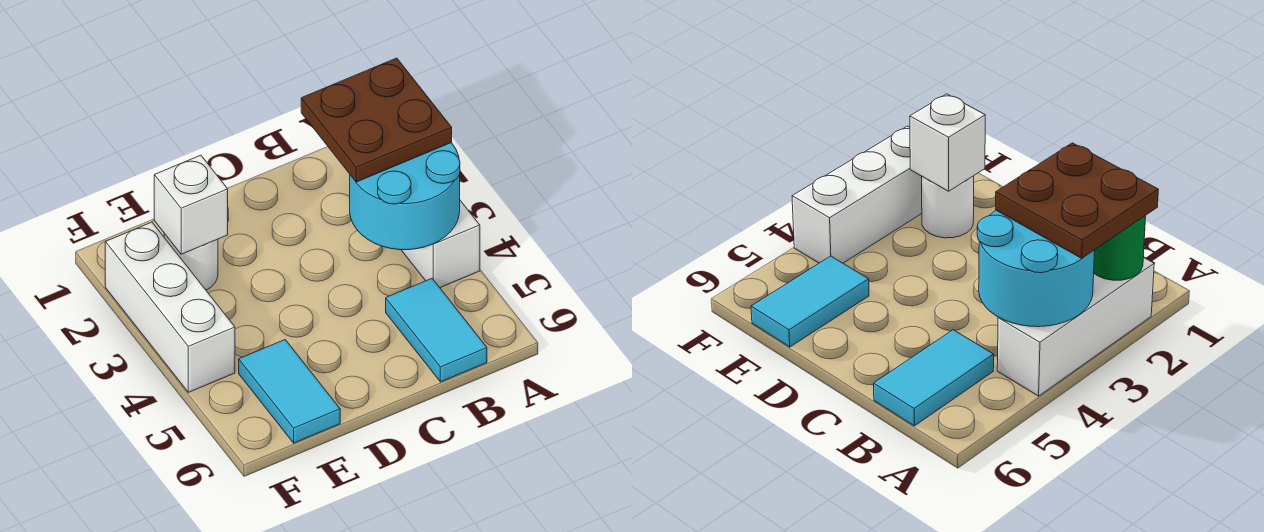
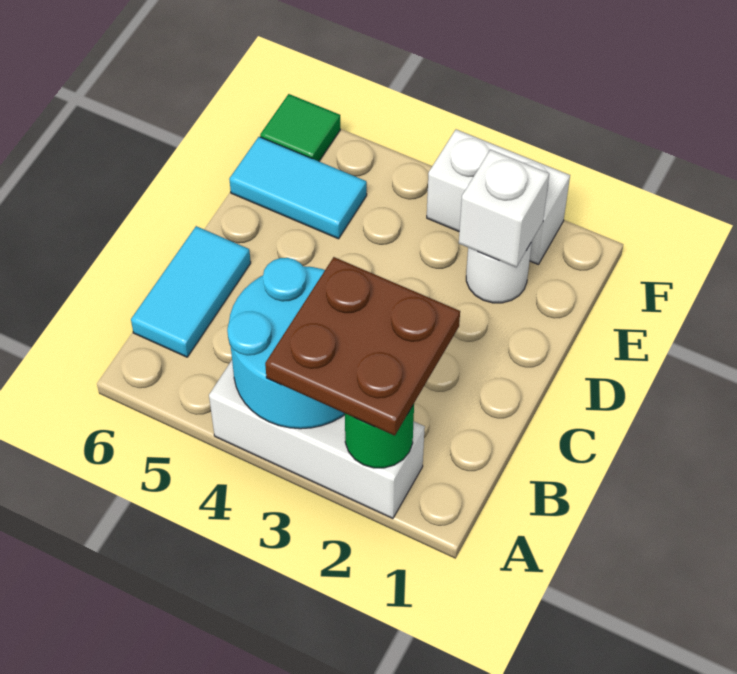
cyan 1x2 tile [386,278,487,382] -> cyan 1x2 tile turned to [131,226,251,357]
white 1x3 brick [105,222,235,392] -> white 1x2 brick [427,129,570,264]
none -> green 1x1 tile [260,94,340,161]

